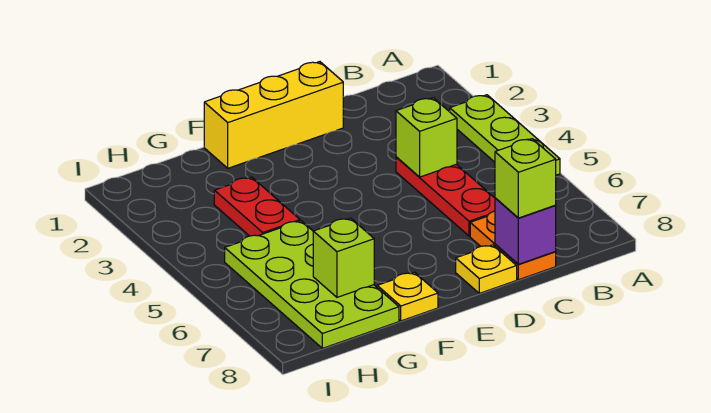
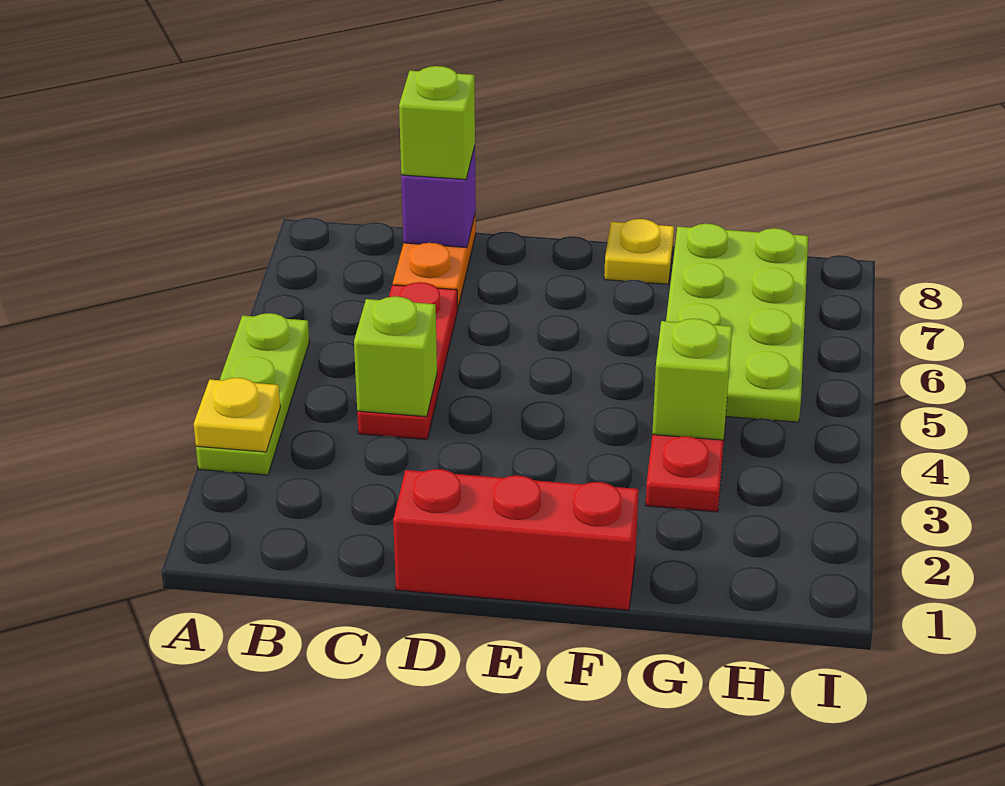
yellow 1x3 brick [204,62,343,168] -> red 1x3 brick [393,469,639,610]
yellow 1x1 plate [456,245,517,293] -> yellow 1x1 plate moved to [194,378,280,452]
lime 1x1 brick [313,218,374,297] -> lime 1x1 brick moved to [652,319,732,440]

